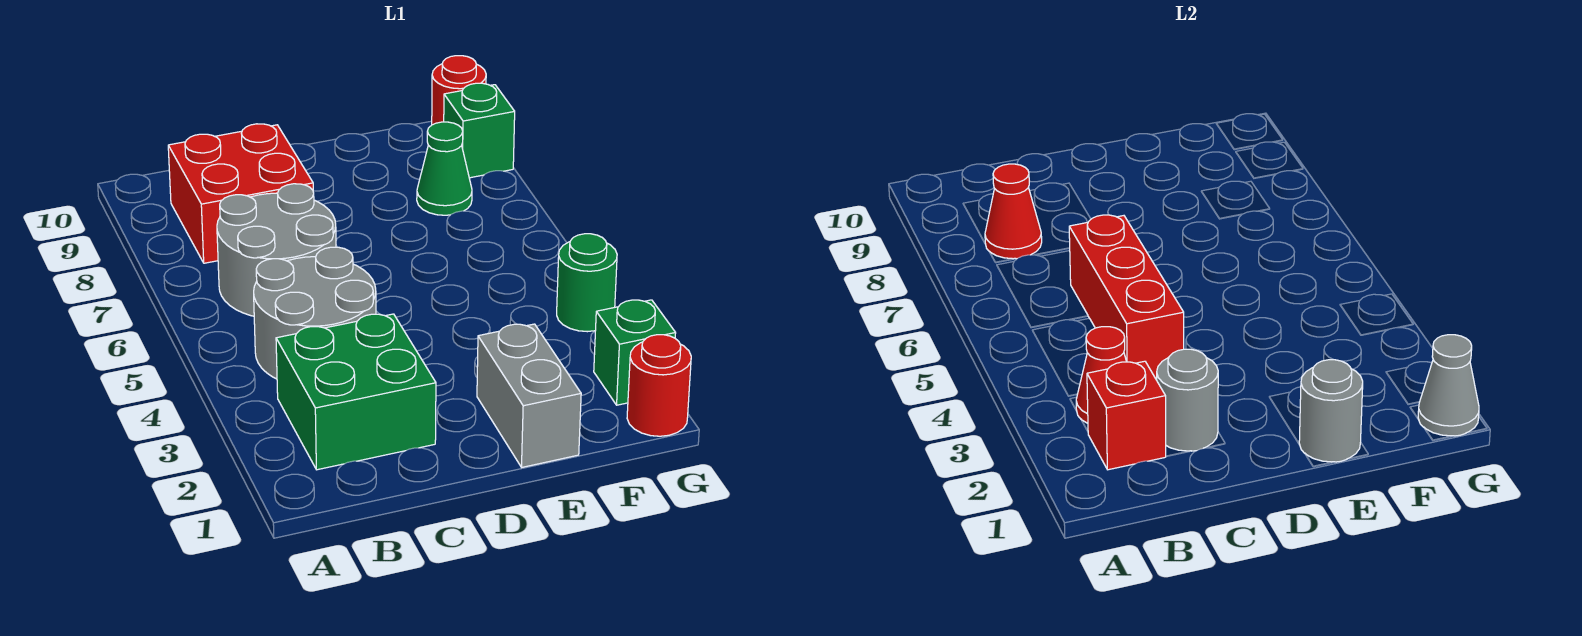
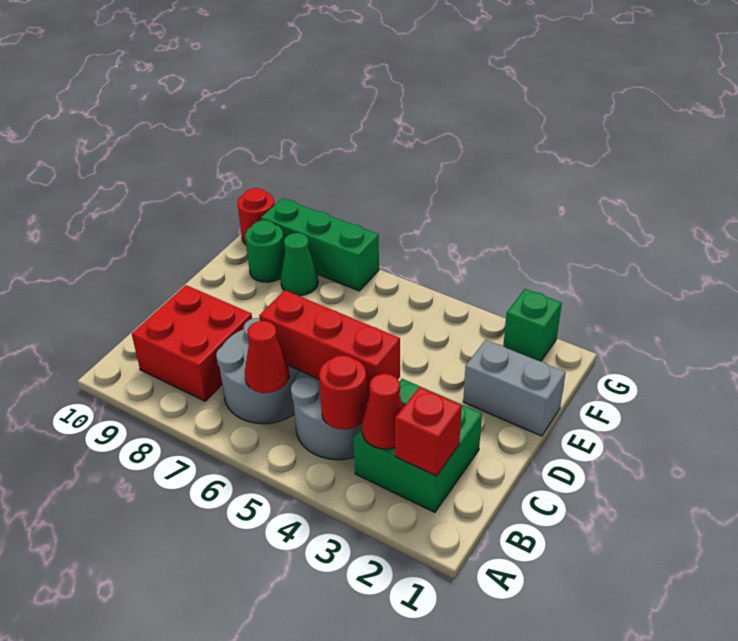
red 1x1 cone [985,164,1042,259] -> red 1x1 cone moved to [245,321,289,393]
grey 1x1 round brick [1157,349,1218,451] -> none
grey 1x1 round brick [1299,360,1363,462] -> none
red 1x1 round brick [627,335,691,436] -> red 1x1 round brick moved to [319,356,367,430]
grey 1x1 cone [1418,335,1479,436] -> none
green 1x1 round brick [557,234,617,332] -> green 1x1 round brick moved to [245,220,285,282]
green 1x1 brick [444,83,515,178] -> green 1x3 brick [261,198,379,291]

